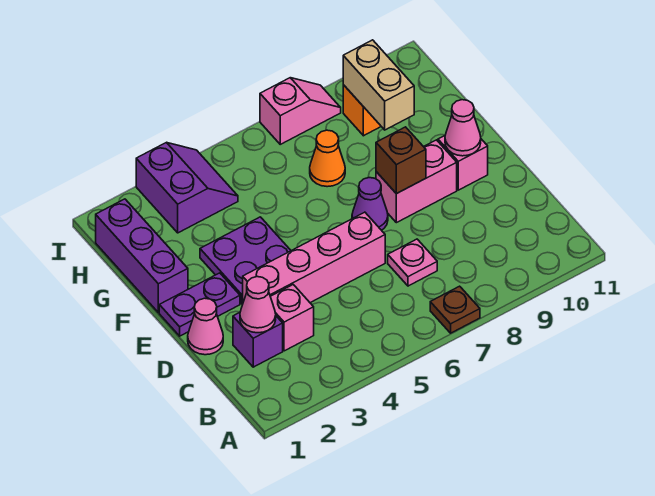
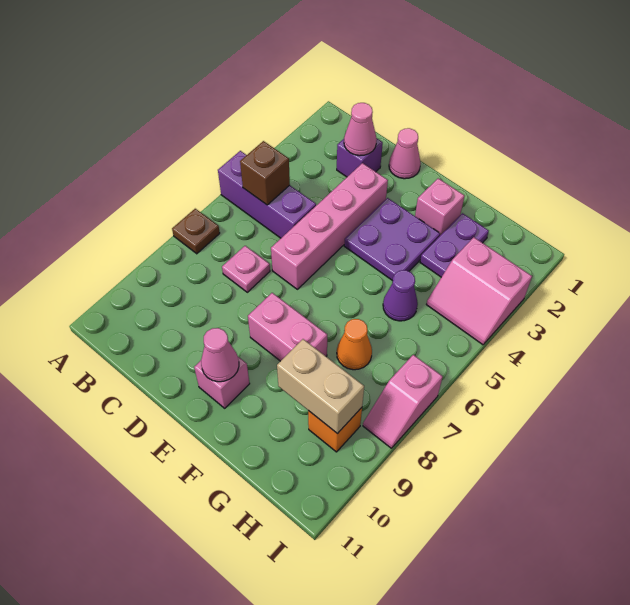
pink 1x1 brick [270,285,314,351] -> pink 1x1 brick moved to [415,178,465,235]
purple 1x2 plate [159,273,240,336] -> purple 1x2 plate moved to [420,213,489,277]
purple 1x1 cone [352,178,388,230] -> purple 1x1 cone moved to [383,270,418,321]
pink 1x2 brick [376,140,457,223] -> pink 1x2 brick turned to [248,293,327,361]
brown 1x1 brick [376,127,426,194] -> brown 1x1 brick moved to [240,141,290,205]
purple 1x3 brick [96,199,188,313] -> purple 1x3 brick moved to [218,151,316,238]
purple 2x2 slope [136,143,238,233] -> pink 2x2 slope [426,237,532,345]

